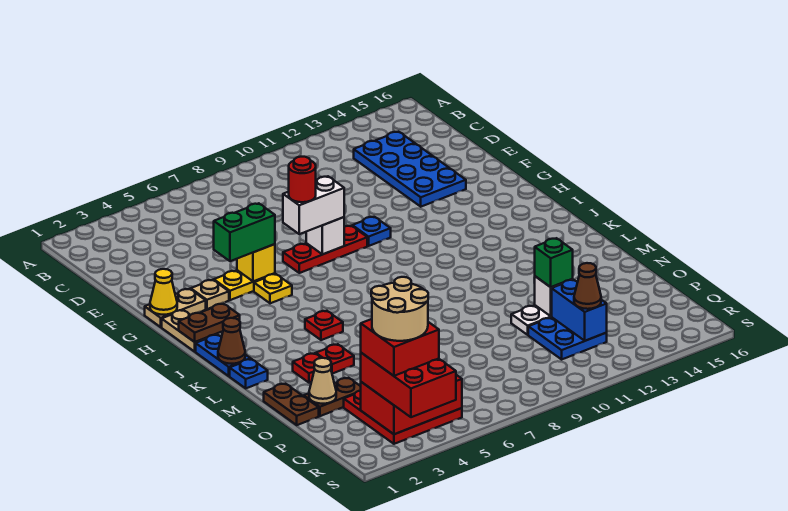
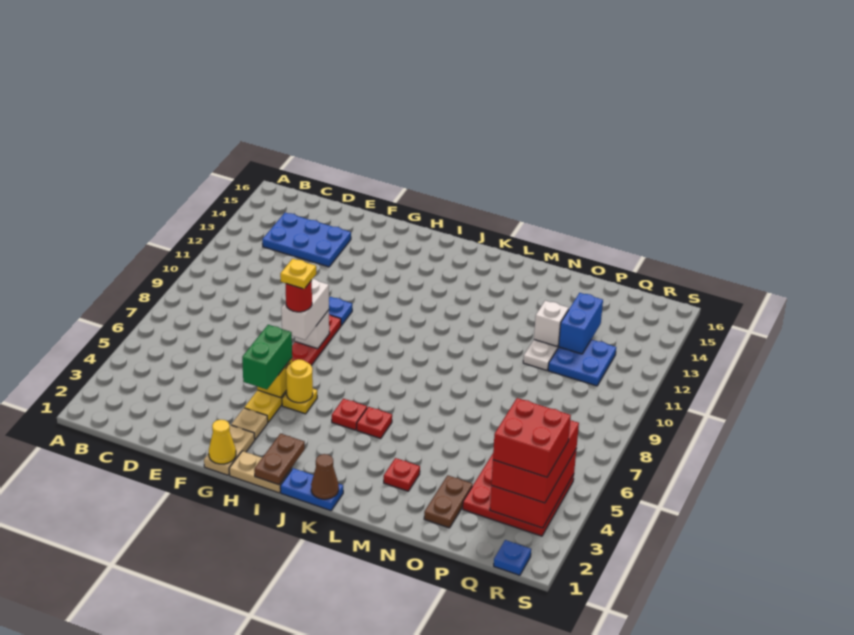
blue 2x4 plate [354,132,466,207] -> blue 2x3 plate [262,213,351,267]
none -> yellow 1x1 plate [280,259,316,289]
none -> yellow 1x1 round brick [286,359,313,403]
blue 1x1 plate [230,359,268,388] -> blue 1x1 plate moved to [494,540,531,575]
red 1x1 plate [316,344,354,374] -> red 1x1 plate moved to [332,399,367,430]
brown 1x2 plate [264,384,319,425] -> none
tan 1x1 cone [309,358,336,404] -> none
green 1x1 brick [535,238,573,287] -> none
blue 1x2 brick [552,280,607,341] -> blue 1x2 brick turned to [559,293,603,354]
red 2x3 brick [361,353,456,417] -> red 2x3 brick turned to [491,420,579,503]
tan 2x2 round brick [371,277,428,341] -> none
brown 1x1 cone [574,263,601,309] -> none

